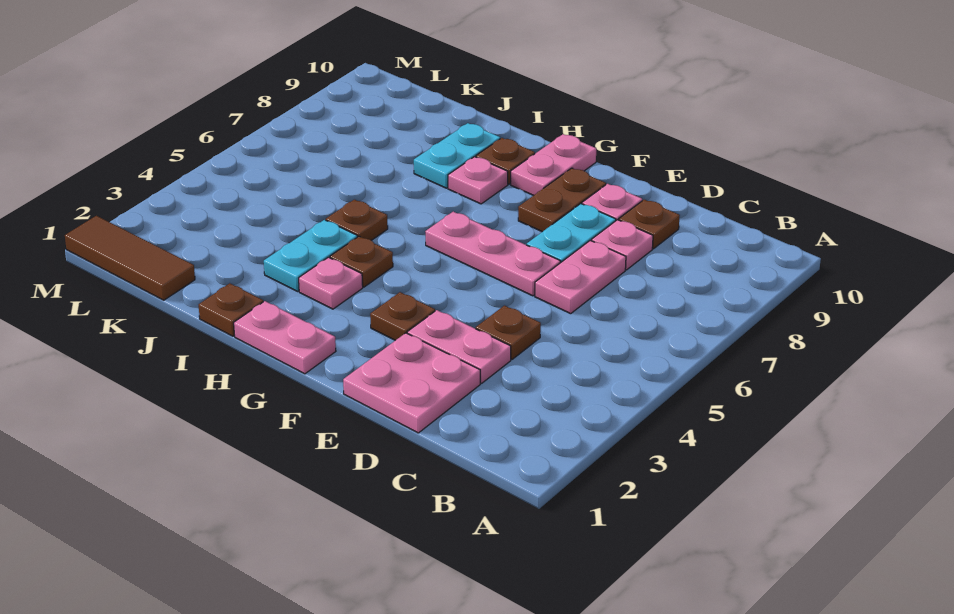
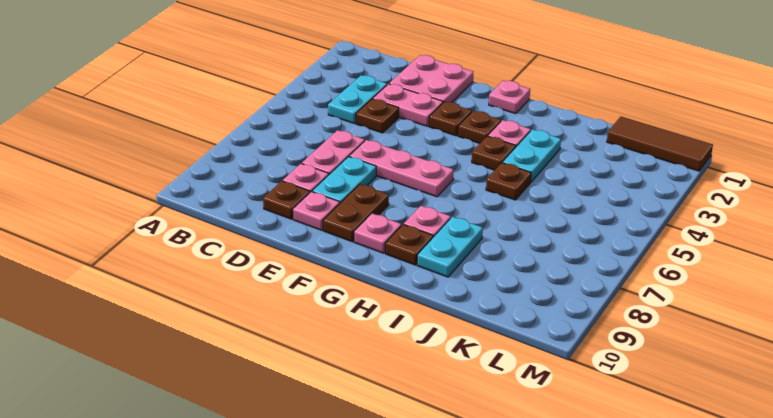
none -> cyan 1x2 plate [328,75,387,124]
pink 1x2 plate [234,301,336,374] -> pink 1x1 plate [489,81,530,114]
pink 1x2 plate [511,134,596,195] -> pink 1x1 plate [354,213,401,253]
brown 1x1 plate [199,283,263,336] -> brown 1x1 plate moved to [458,111,501,143]

